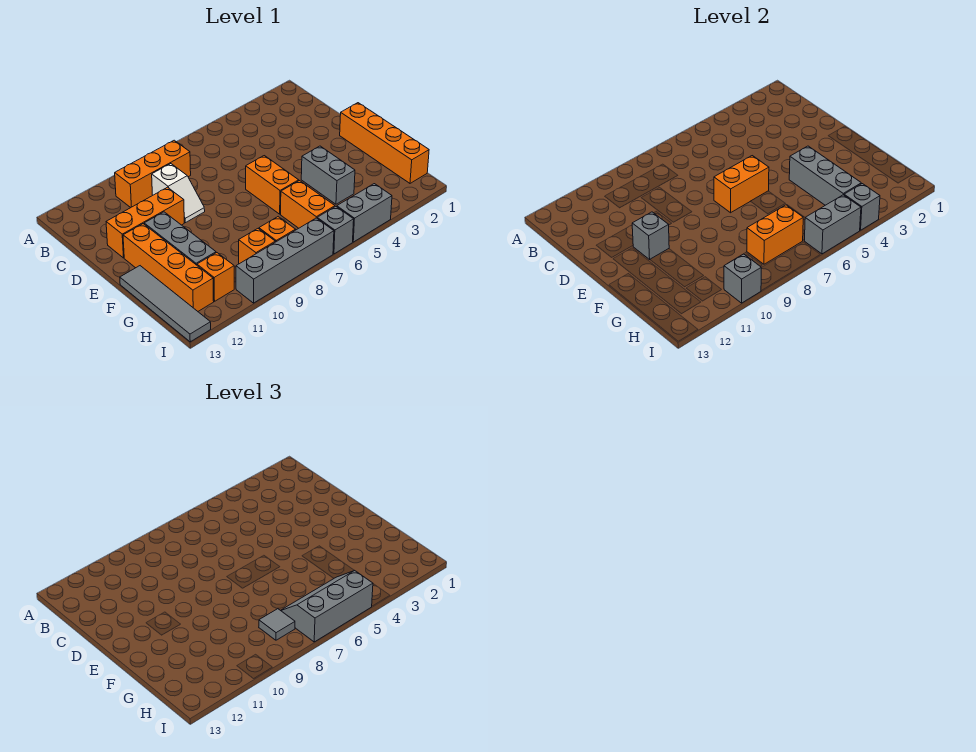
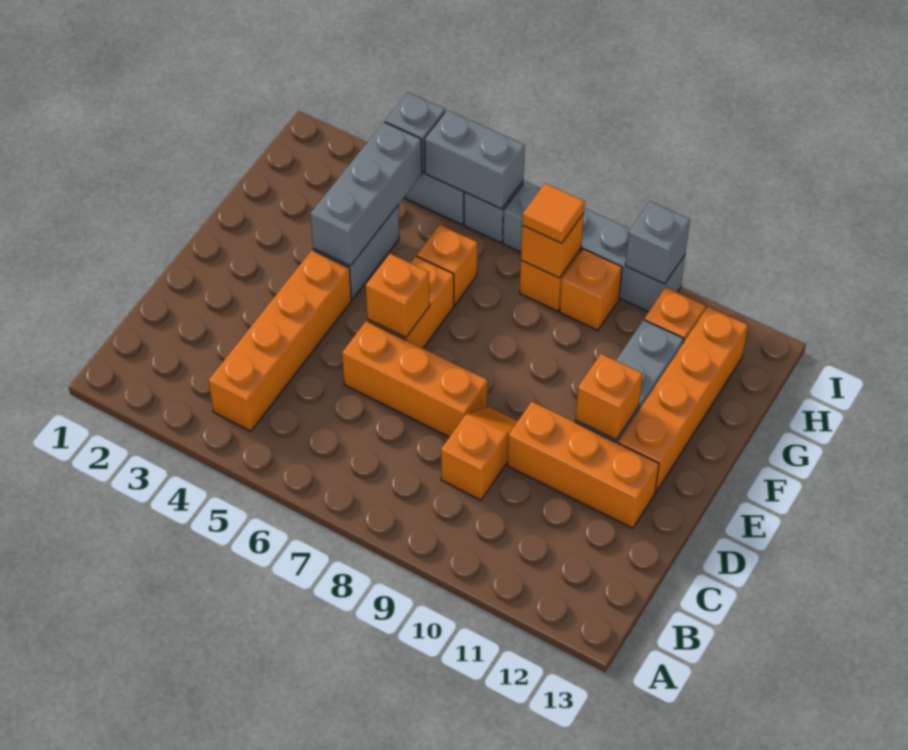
orange 1x3 brick [115,140,191,208] -> orange 1x3 brick moved to [342,321,488,437]
white 1x2 slope [152,164,205,223] -> orange 1x2 slope [441,407,518,500]
orange 1x4 brick [340,103,429,183] -> orange 1x4 brick moved to [209,250,351,431]
orange 1x2 brick [714,156,769,213] -> orange 1x1 brick [366,254,430,337]
grey 1x1 brick [632,212,669,259] -> orange 1x1 brick [576,354,643,440]
grey 1x4 tile [120,266,211,342] -> none
orange 1x2 brick [281,181,335,228] -> orange 1x1 brick [417,225,477,305]
grey 2x3 slope [281,570,373,642] -> none
orange 1x2 brick [747,205,803,264] -> orange 1x1 brick [521,214,584,278]
grey 1x1 tile [259,609,295,640] -> orange 1x1 tile [522,183,585,243]

